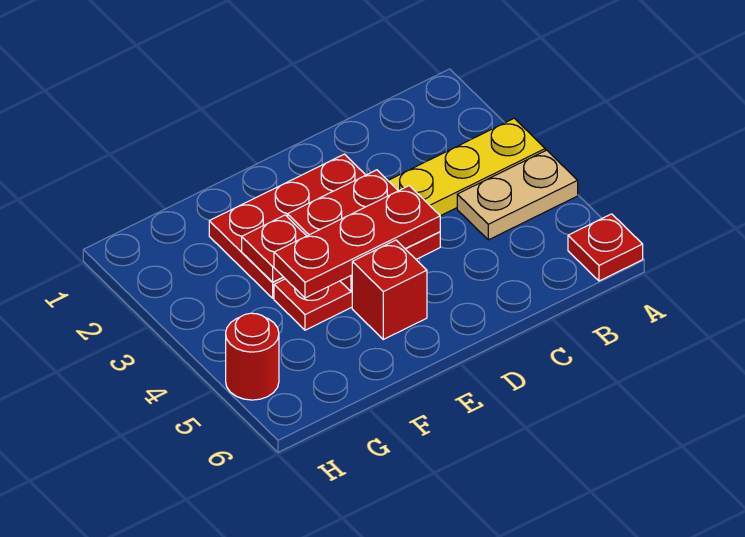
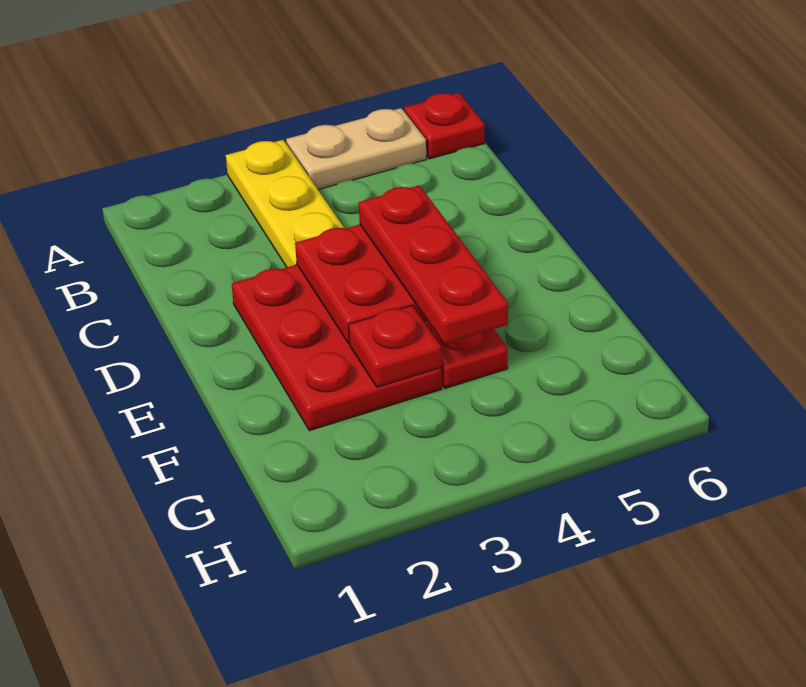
tan 1x2 plate [457,150,578,240] -> tan 1x2 plate turned to [286,108,426,190]
red 1x1 brick [352,240,427,339] -> none
red 1x1 round brick [226,313,279,400] -> none

